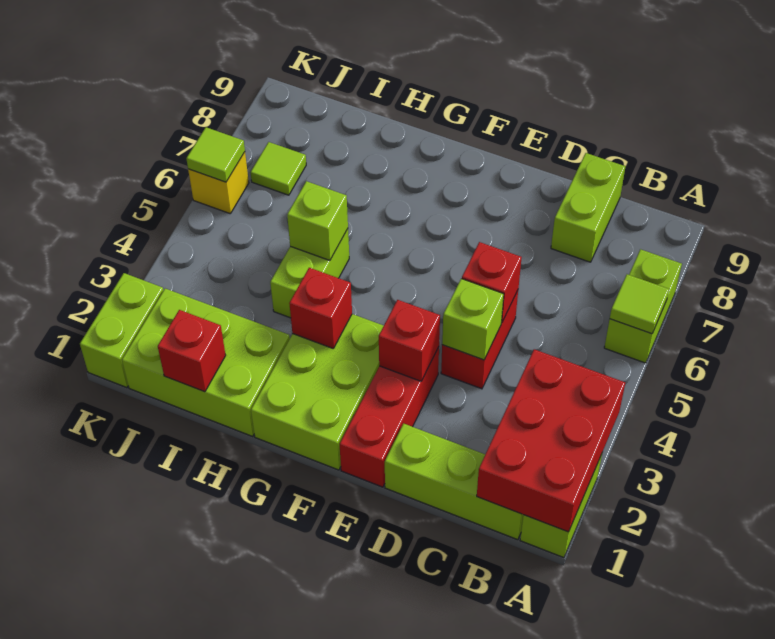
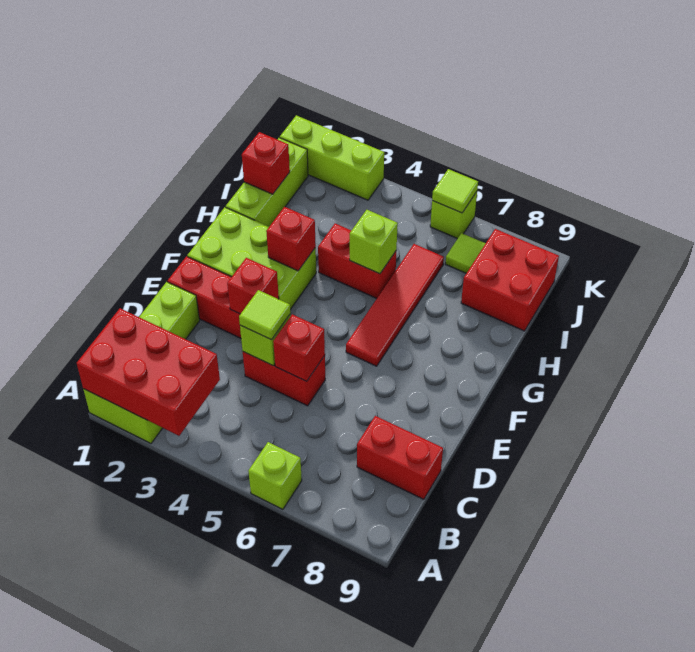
lime 1x2 brick [604,249,682,363] -> lime 1x1 brick [248,442,302,509]
lime 1x1 tile [610,274,669,334] -> lime 1x1 tile moved to [239,290,291,340]
lime 1x2 brick [551,153,625,262] -> red 1x2 brick [357,416,443,499]
none -> red 1x4 tile [346,244,444,366]
lime 2x3 brick [122,289,290,436] -> lime 1x3 brick [226,138,308,226]
lime 1x2 brick [270,229,349,318] -> red 1x2 brick [318,224,396,298]
none -> red 2x2 brick [461,229,559,331]
lime 1x2 brick [80,273,163,388] -> lime 1x3 brick [280,115,384,200]
yellow 1x1 brick [188,152,249,213] -> lime 1x1 brick [430,192,477,239]

